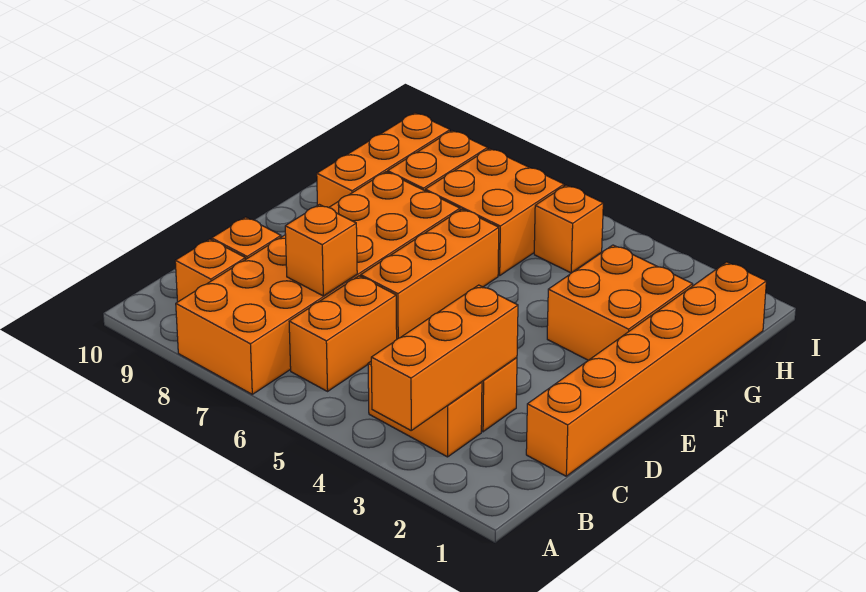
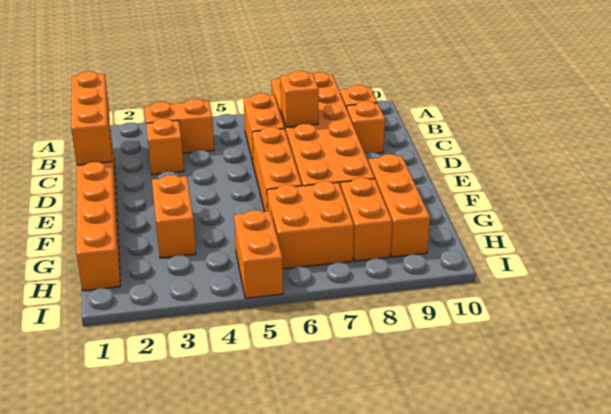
orange 1x3 brick [371,285,518,430] -> orange 1x3 brick moved to [71,71,112,165]
orange 2x2 brick [547,245,693,360] -> orange 1x2 brick [152,175,196,258]
orange 1x1 brick [534,185,603,273] -> orange 1x2 brick [234,210,283,298]

